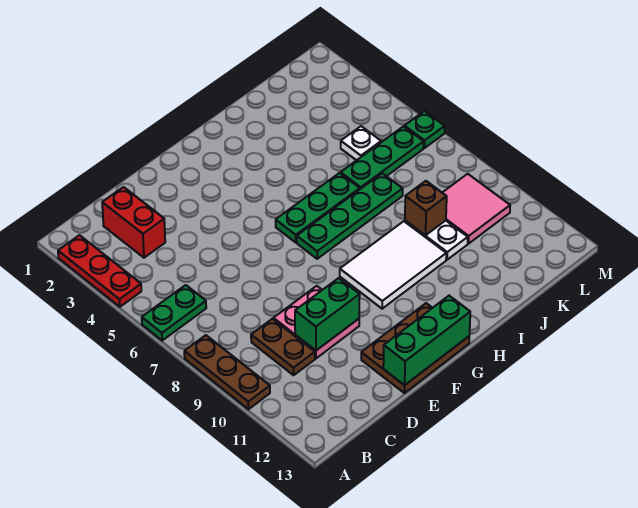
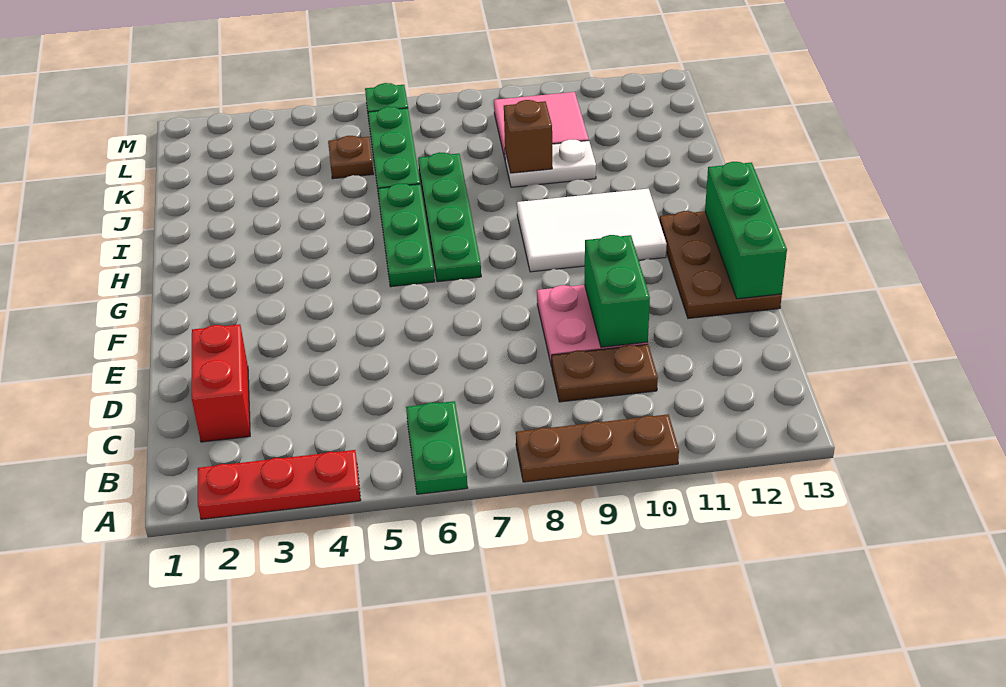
red 1x2 brick [102,187,165,258] -> red 1x2 brick turned to [192,324,250,442]
white 2x3 tile [340,221,446,309] -> white 2x3 tile turned to [517,189,667,272]
white 1x1 plate [341,126,381,160] -> brown 1x1 plate [328,136,373,179]

